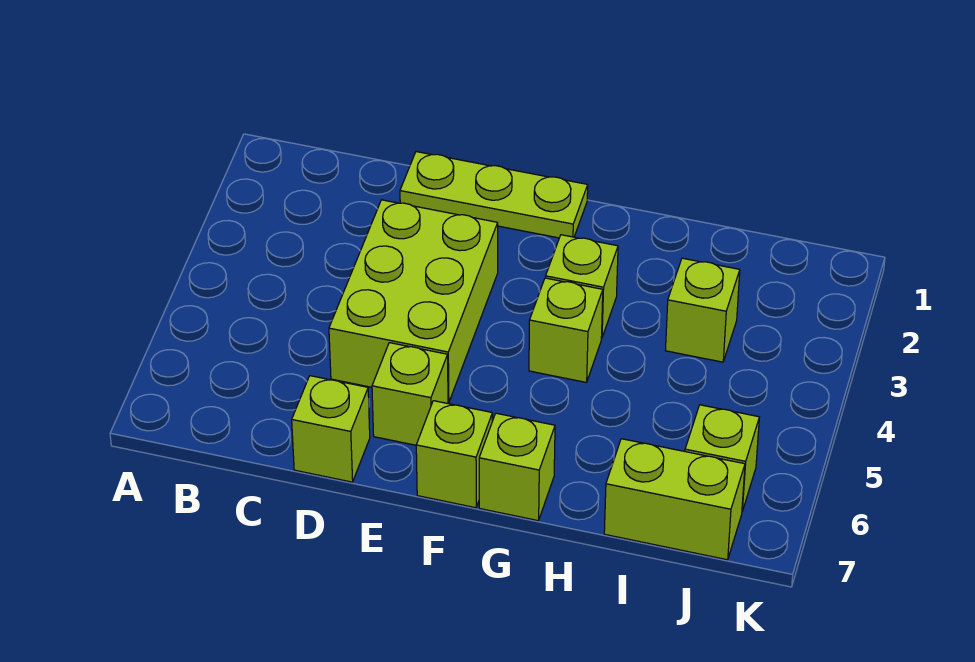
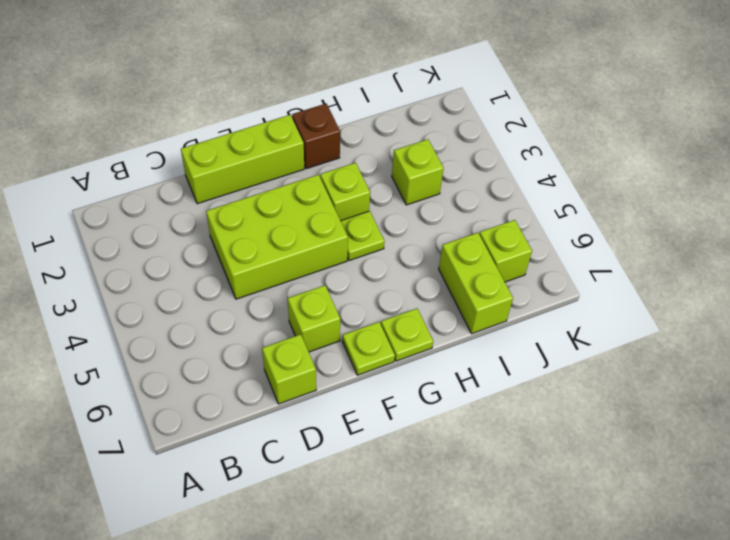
lime 1x3 plate [400,152,588,238] -> lime 1x3 brick [181,115,304,204]
lime 2x3 brick [329,200,498,403] -> lime 2x3 brick turned to [206,175,348,299]
lime 1x1 brick [416,401,492,508] -> lime 1x1 plate [342,322,395,375]
none -> brown 1x1 brick [292,104,340,169]
lime 1x1 brick [529,278,603,382] -> lime 1x1 plate [341,211,384,261]
lime 1x1 brick [479,413,555,521] -> lime 1x1 plate [381,309,433,361]
lime 1x2 brick [604,439,745,560] -> lime 1x2 brick turned to [439,233,513,333]

